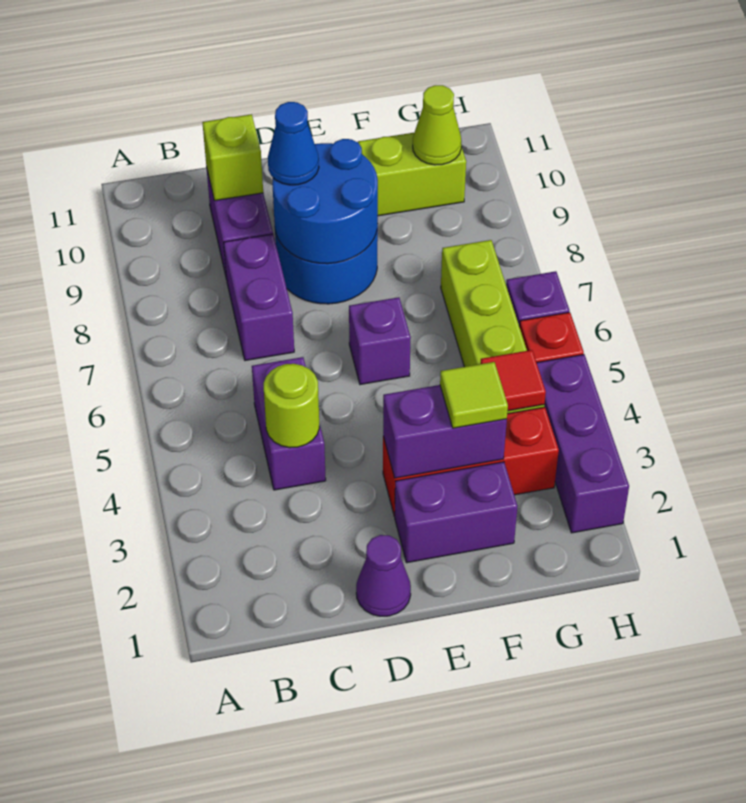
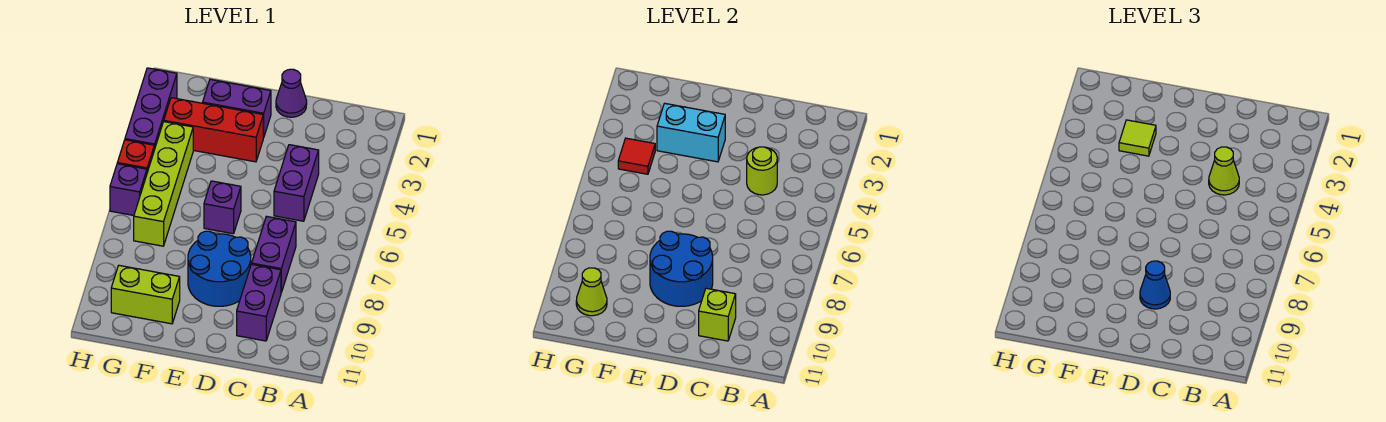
none -> lime 1x1 cone [1209,147,1239,195]
purple 1x2 brick [383,385,507,478] -> cyan 1x2 brick [657,103,725,162]

